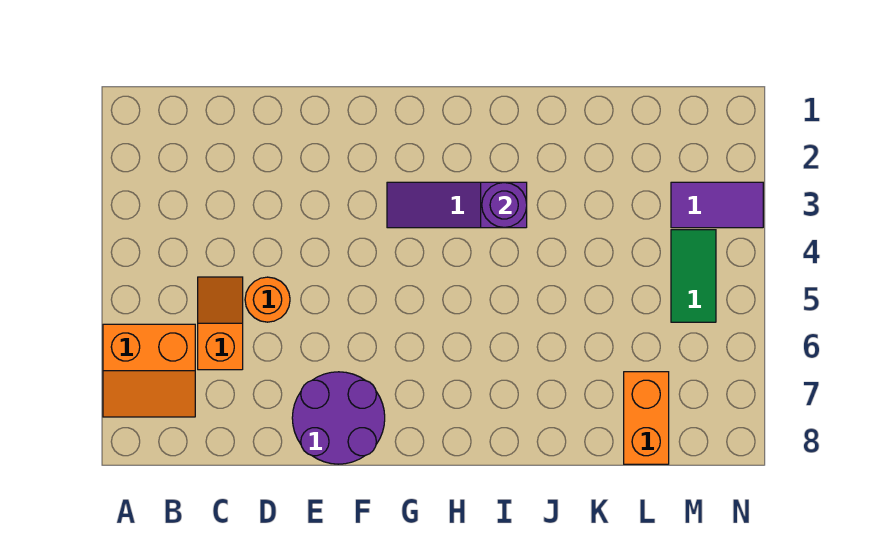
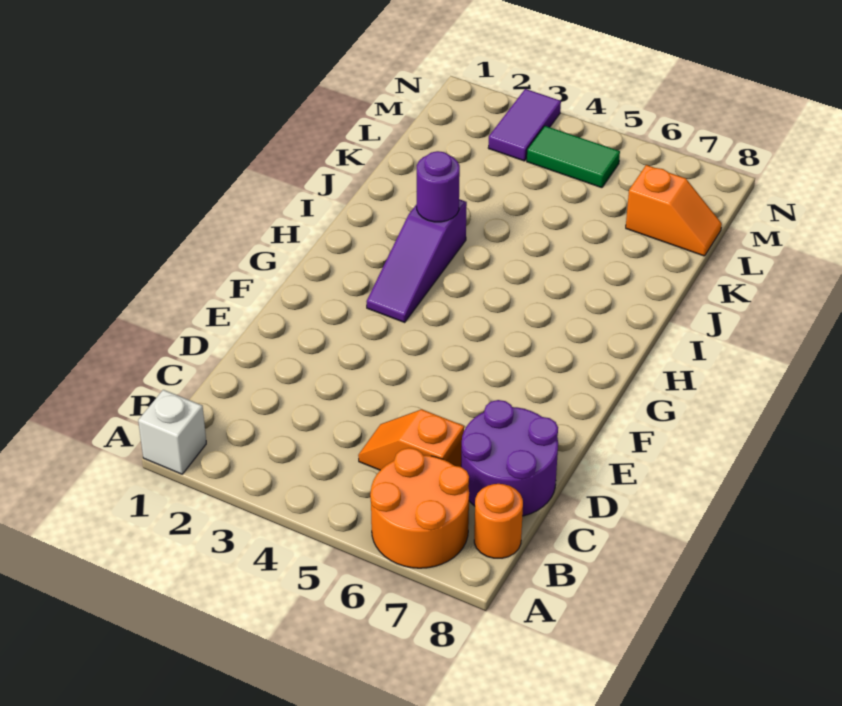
none -> white 1x1 brick [138,390,206,474]
orange 2x2 slope [103,324,195,417] -> orange 2x2 round brick [370,448,469,568]
orange 1x1 round brick [245,277,290,322] -> orange 1x1 round brick moved to [474,484,523,558]
purple 2x2 round brick [292,372,385,464] -> purple 2x2 round brick moved to [461,400,558,516]
orange 1x2 brick [624,372,669,464] -> orange 1x2 slope [626,165,722,256]

